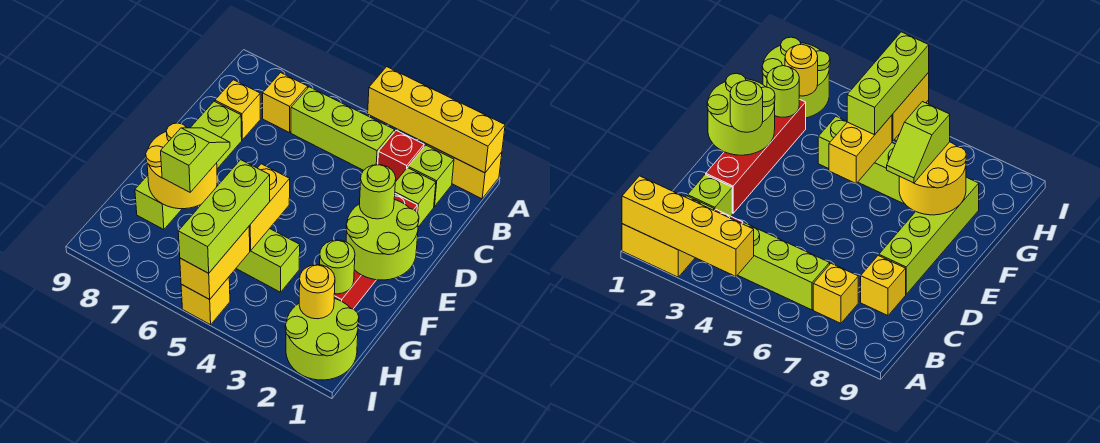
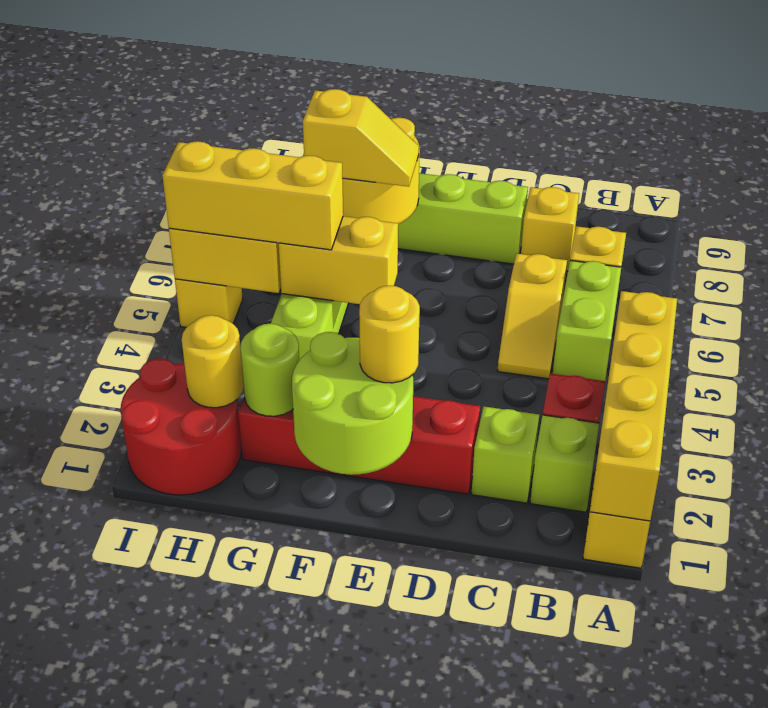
lime 1x3 brick [291,87,395,170] -> lime 1x2 brick [553,260,621,381]
none -> yellow 1x2 slope [498,253,567,379]
lime 1x1 round brick [359,165,396,219] -> yellow 1x1 round brick [359,286,420,383]
lime 1x2 slope [161,128,230,192] -> yellow 1x2 slope [303,89,419,187]
lime 1x3 brick [178,160,270,273] -> yellow 1x3 brick [162,141,343,250]
lime 2x2 round brick [285,298,359,380] -> red 2x2 round brick [121,359,241,495]

